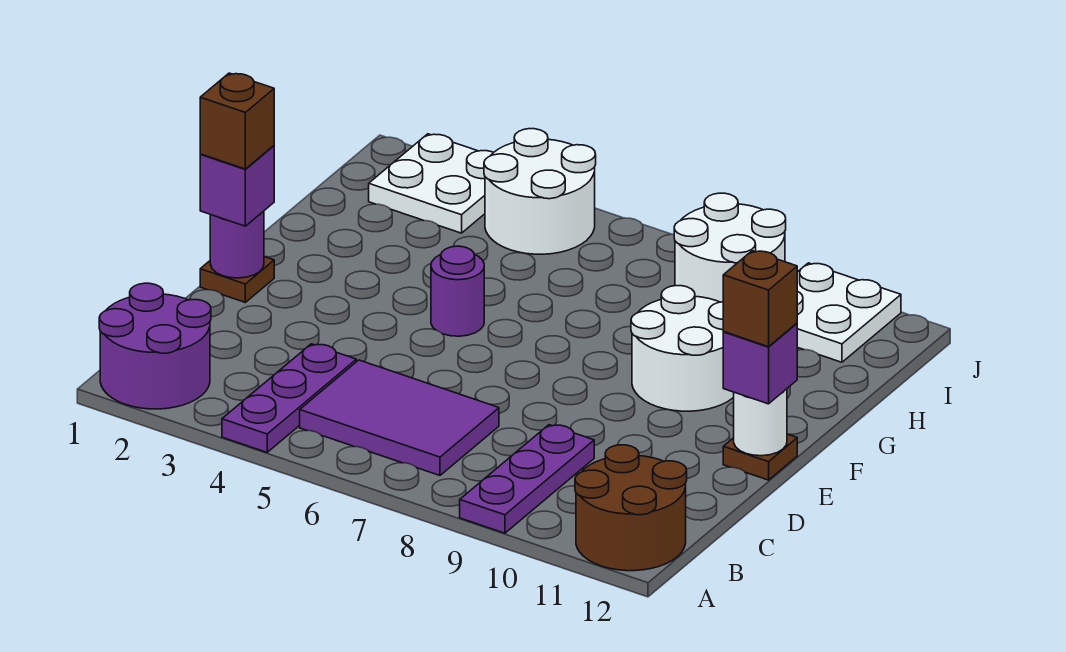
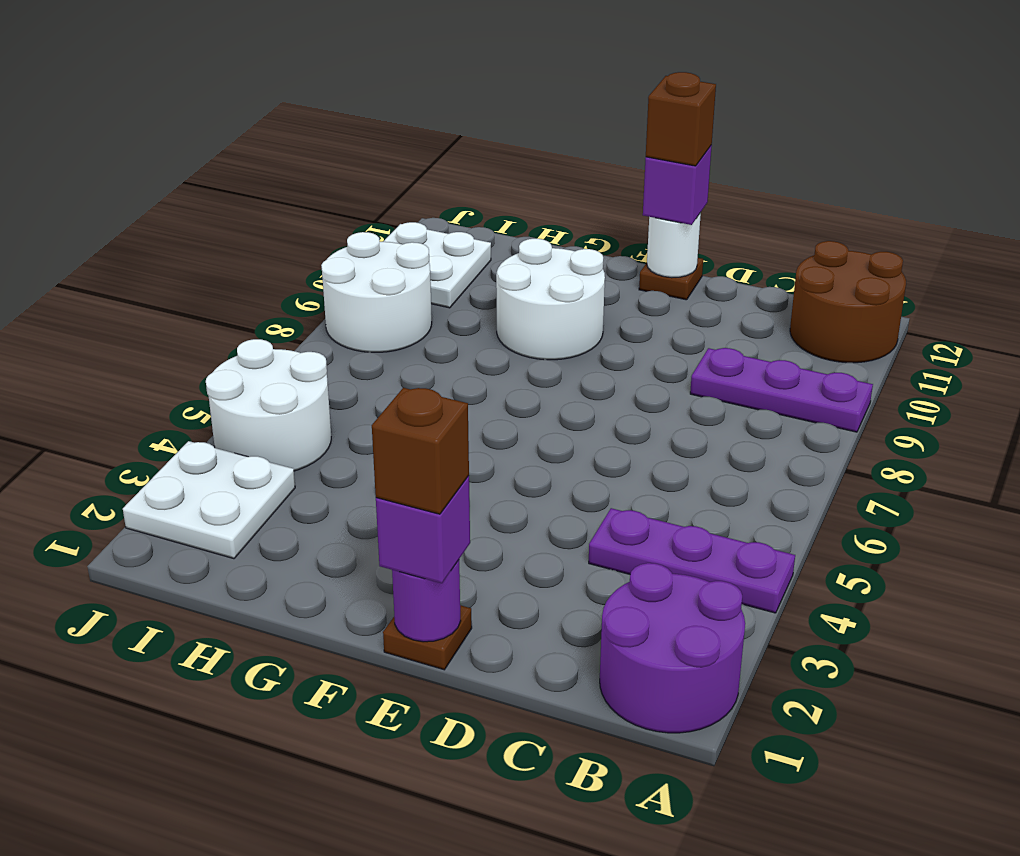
purple 2x3 tile [300,360,499,475] -> none
purple 1x1 round brick [431,246,484,336] -> none

